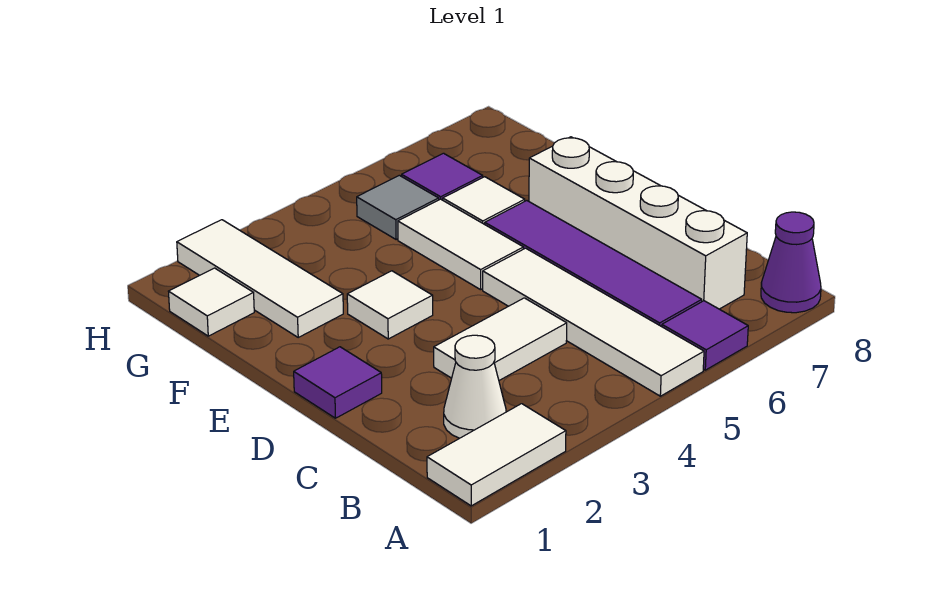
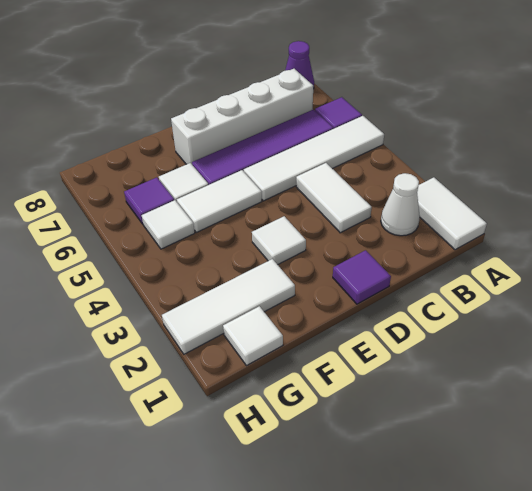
grey 1x1 tile [357,175,439,240] -> white 1x1 tile [142,200,195,249]

